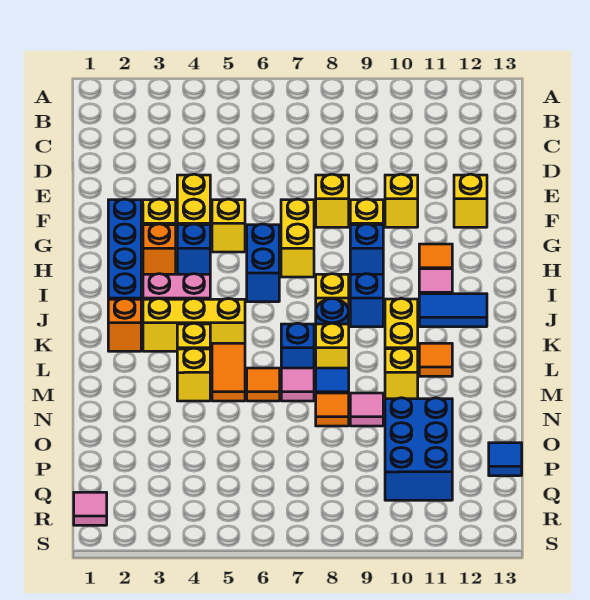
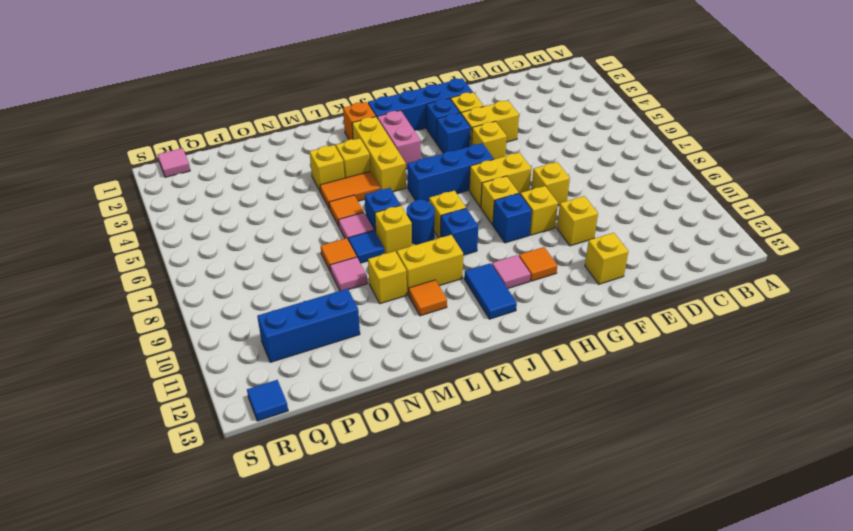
orange 1x1 brick [143,224,176,274] -> blue 1x1 brick [426,98,460,143]
blue 1x2 brick [247,224,279,302] -> blue 1x3 brick [407,143,494,202]
none -> yellow 1x1 brick [481,176,519,225]
blue 2x3 brick [385,398,452,500] -> blue 1x3 brick [257,289,360,362]
blue 1x1 tile [489,443,522,476] -> blue 1x1 tile moved to [247,380,288,421]

